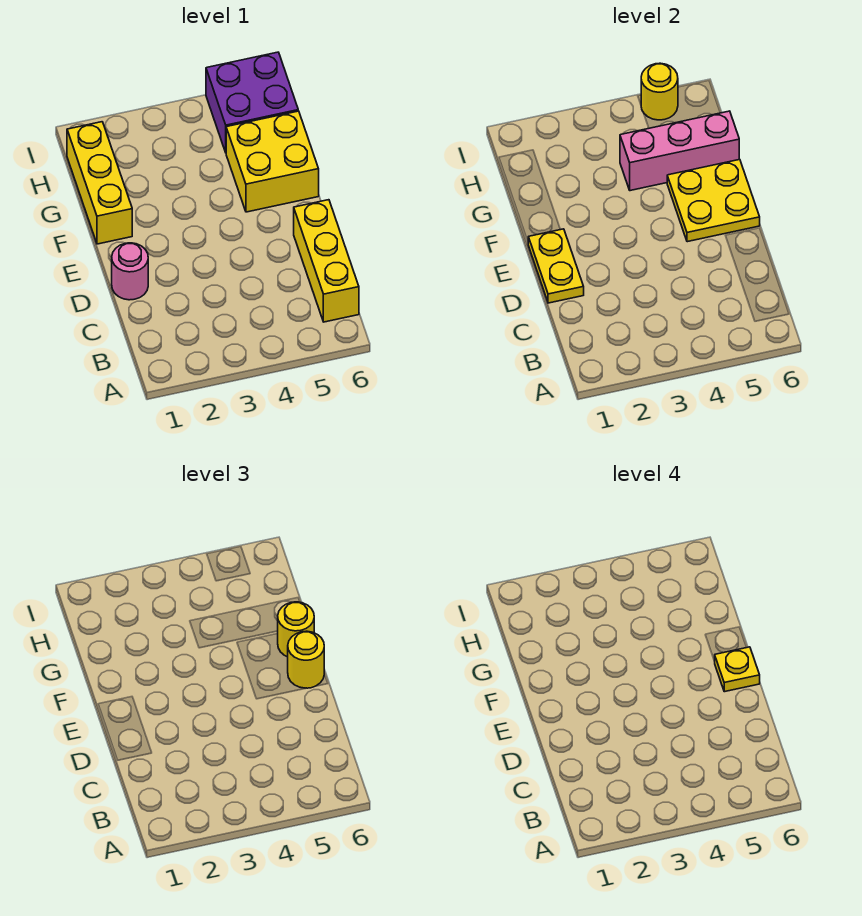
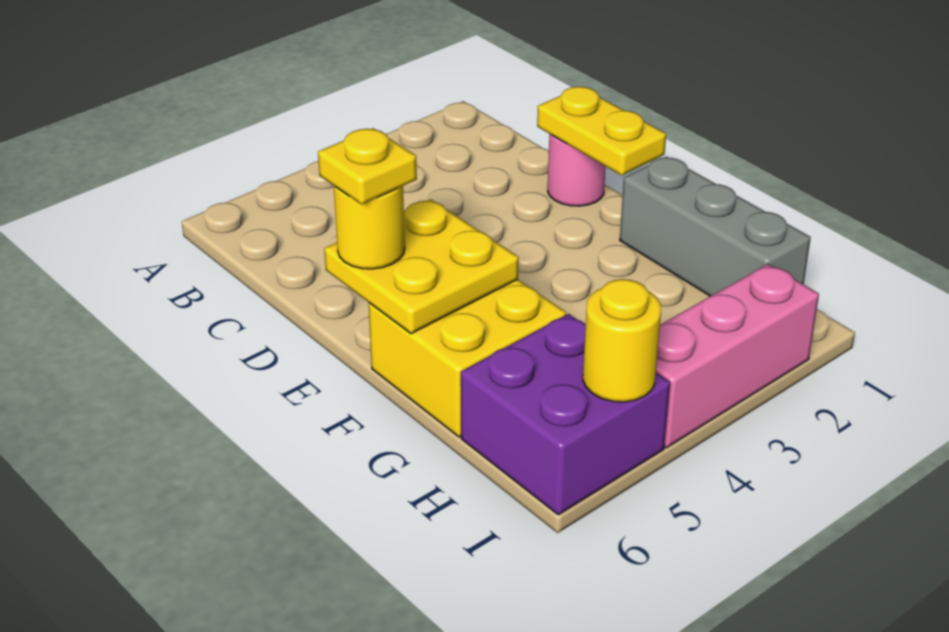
yellow 1x3 brick [294,200,359,322] -> none
yellow 1x3 brick [67,122,132,244] -> grey 1x3 brick [620,157,811,296]
yellow 1x1 round brick [278,602,314,657] -> none
pink 1x3 brick [620,111,739,191] -> pink 1x3 brick moved to [656,264,819,448]

